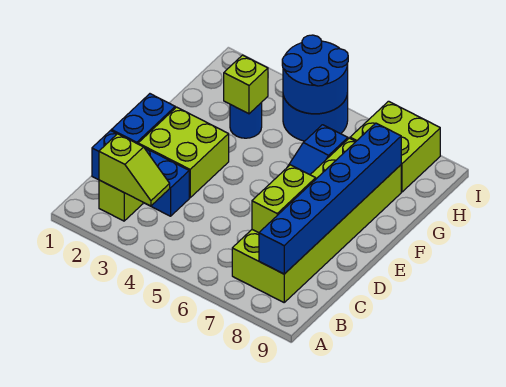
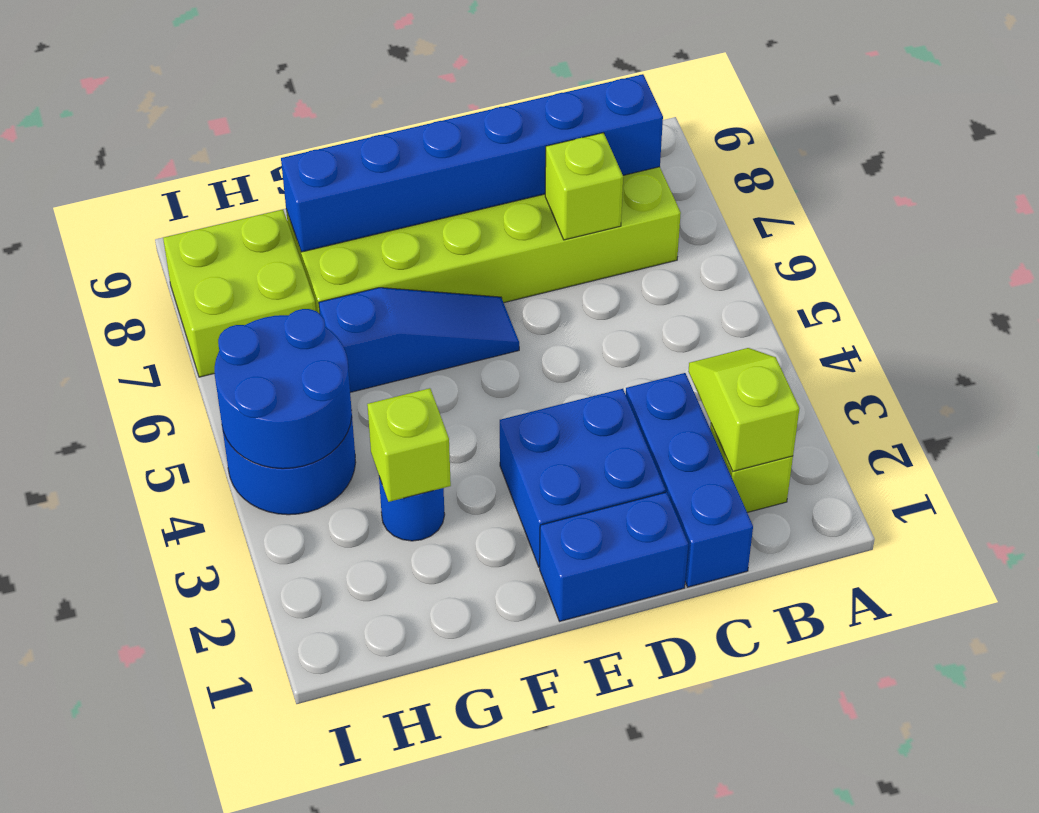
lime 1x2 brick [252,165,316,233] -> lime 1x1 brick [545,133,623,240]
lime 2x2 brick [138,107,229,198] -> blue 2x2 brick [500,389,666,567]

